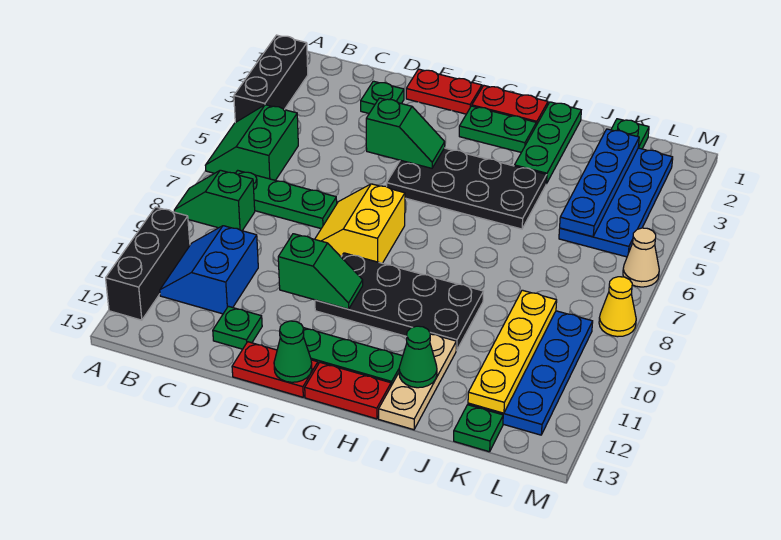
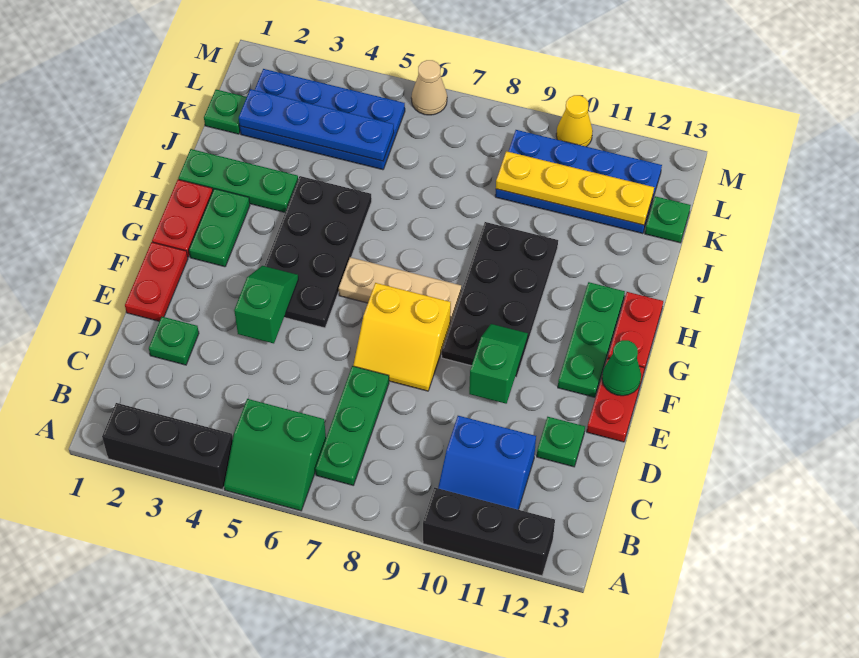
green 1x2 slope [174,170,255,231] -> none
tan 1x3 plate [379,334,457,430] -> tan 1x3 plate moved to [339,257,461,324]
green 1x1 cone [399,326,437,388] -> none
yellow 1x1 cone [599,277,636,337] -> yellow 1x1 cone moved to [556,95,593,147]

